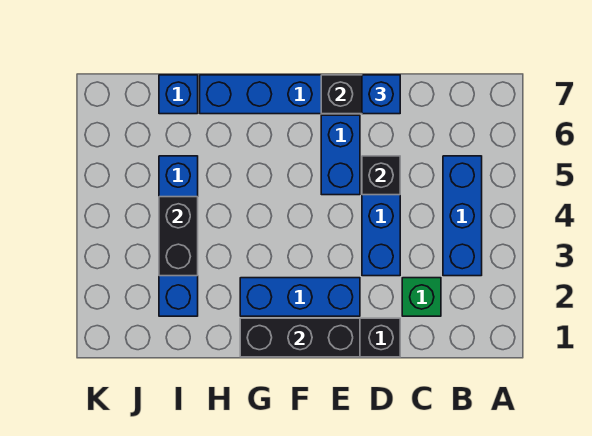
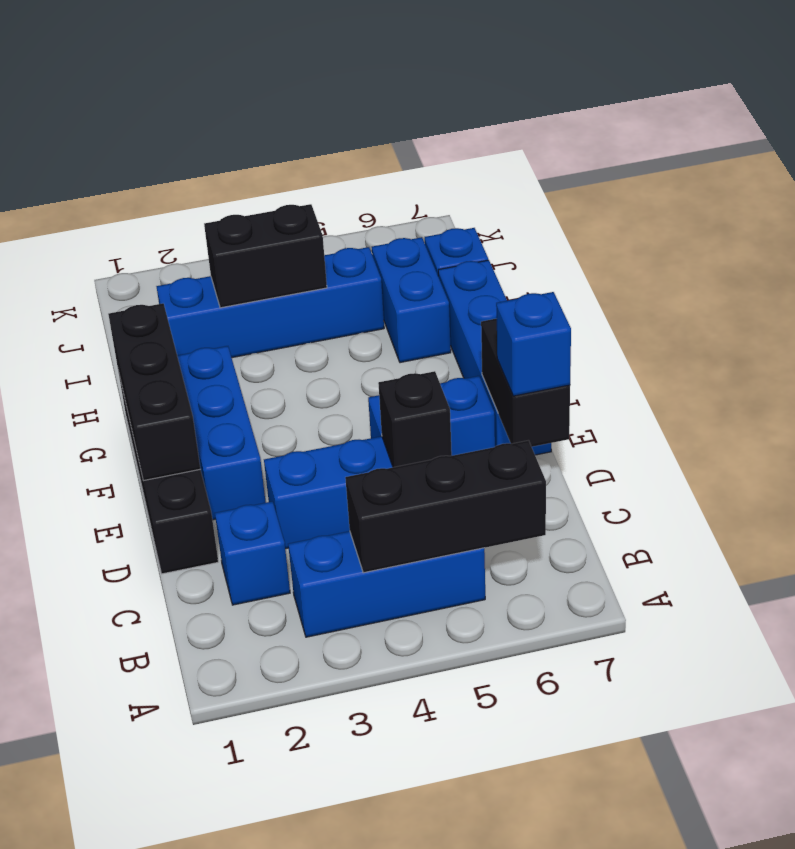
none -> black 1x3 brick [345,440,546,573]
green 1x1 brick [402,278,441,316] -> blue 1x1 brick [215,501,290,605]
none -> blue 1x2 brick [372,237,451,363]

